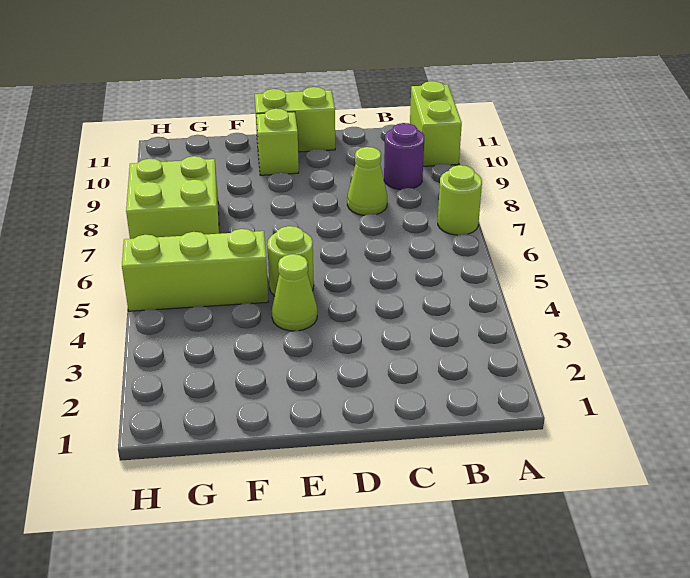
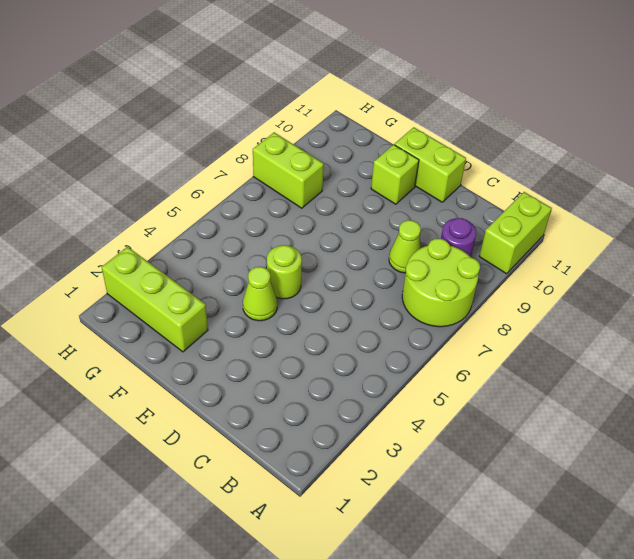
lime 1x1 round brick [438,165,482,235] -> lime 2x2 round brick [402,239,480,327]
lime 1x3 brick [122,229,268,311] -> lime 1x3 brick moved to [102,247,208,352]
lime 2x2 brick [126,156,219,239] -> lime 1x2 brick [253,132,324,208]

